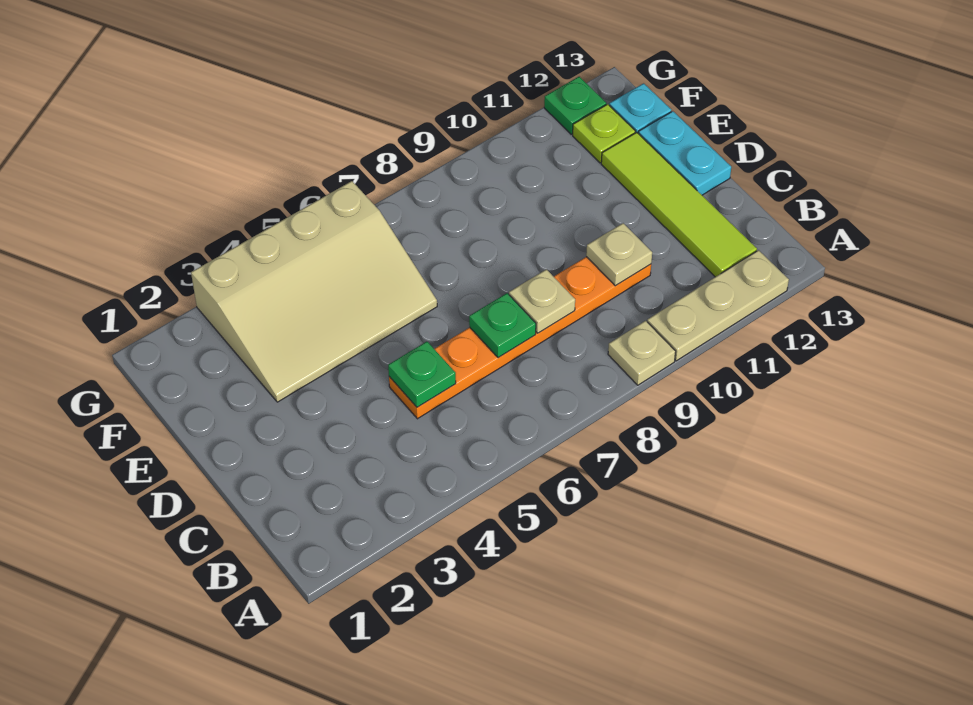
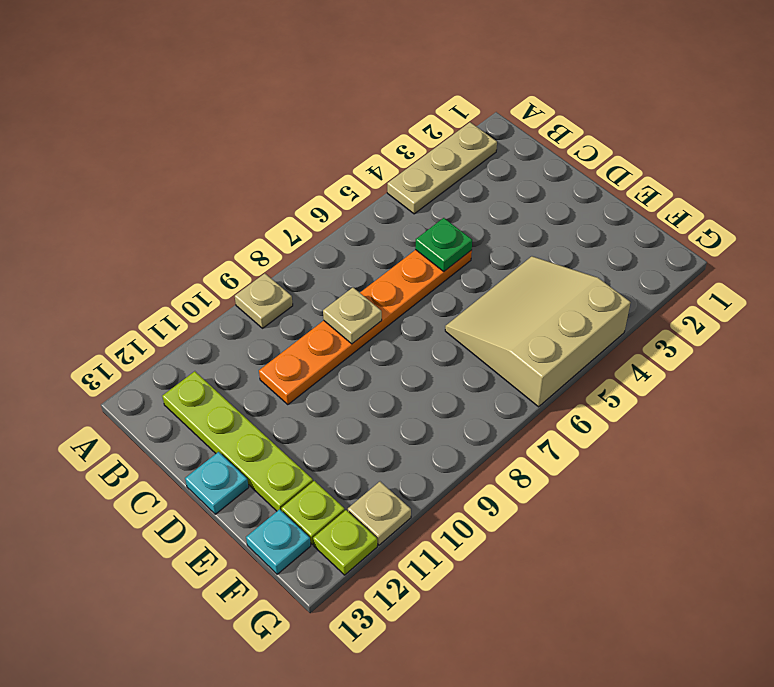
tan 1x3 plate [647,250,789,361] -> tan 1x3 plate moved to [387,122,497,214]
lime 1x4 tile [601,132,757,277] -> lime 1x4 plate [162,371,313,511]
green 1x1 plate [469,293,536,358] -> none
tan 1x1 plate [586,223,652,286] -> tan 1x1 plate moved to [348,482,411,545]
cyan 1x2 plate [638,111,731,195] -> cyan 1x1 plate [185,452,249,514]
tan 3x4 slope [191,181,437,402] -> tan 3x3 slope [445,256,631,407]
green 1x1 plate [544,77,606,134] -> lime 1x1 plate [313,510,377,575]

